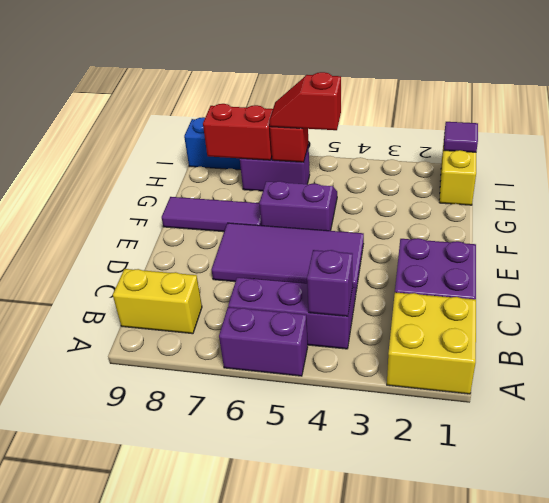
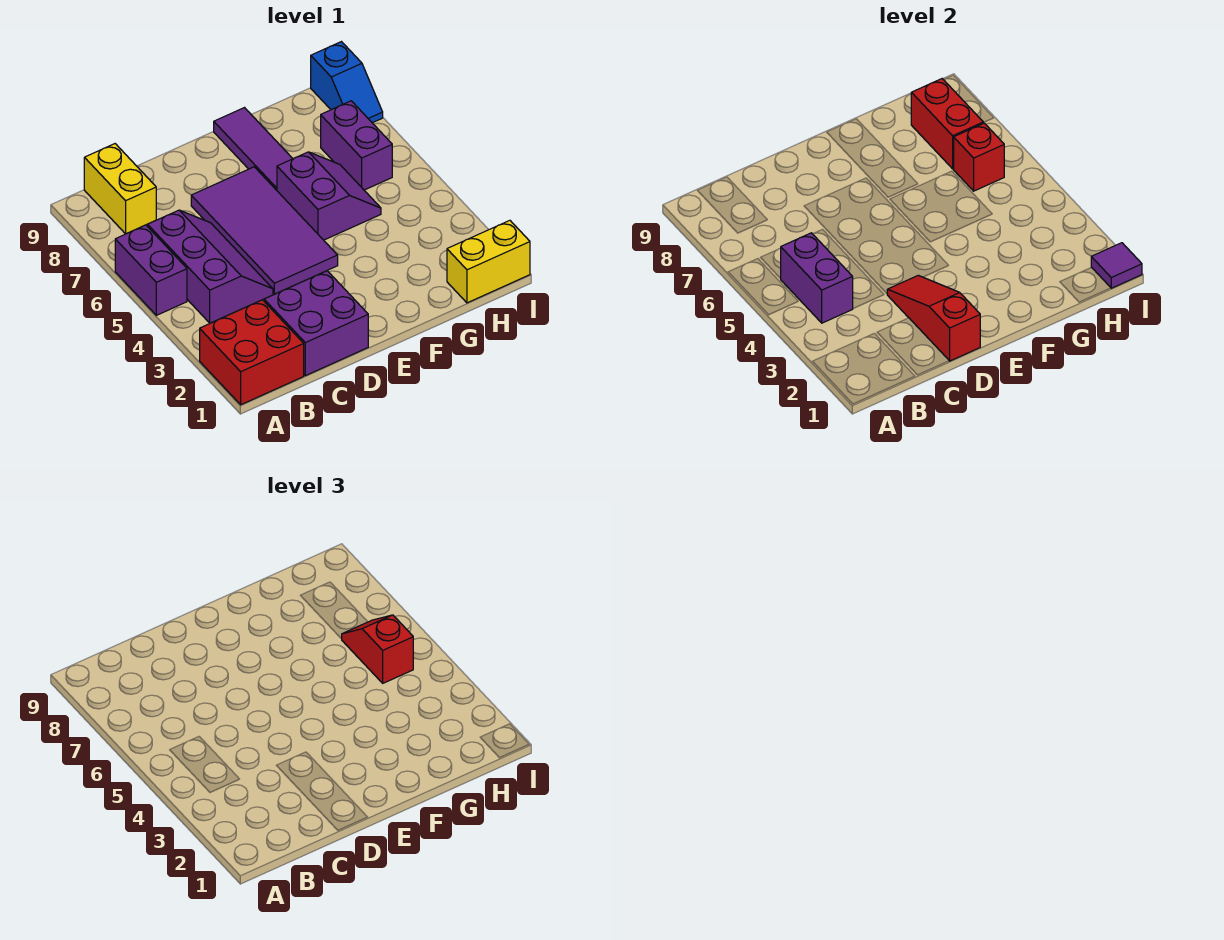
yellow 2x2 brick [387,292,476,394] -> red 2x2 brick [200,300,304,405]
purple 1x1 brick [307,250,352,316] -> purple 1x2 brick [781,233,853,323]
none -> red 1x3 slope [887,275,980,361]

